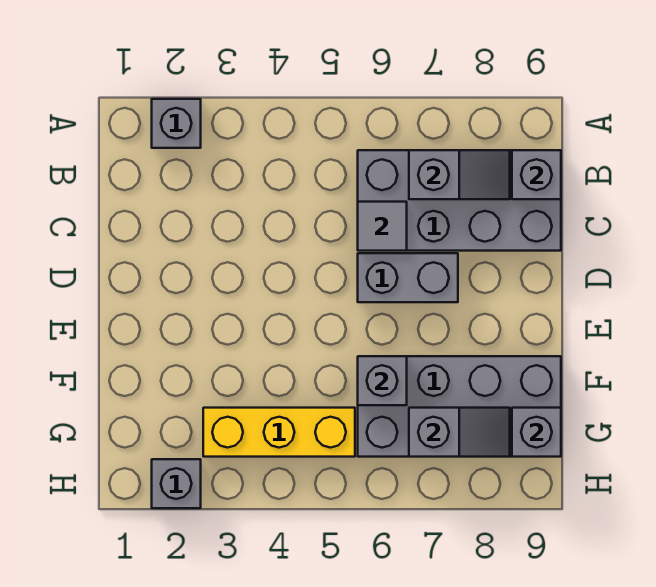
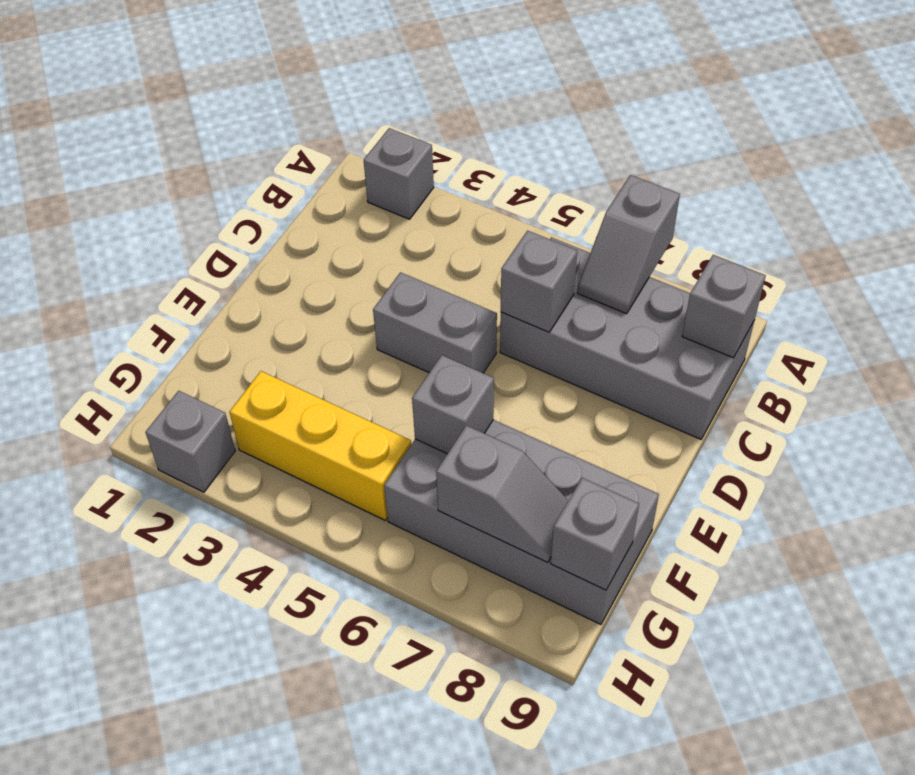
grey 1x2 slope [409,150,510,199] -> grey 1x2 slope turned to [578,175,680,314]
grey 1x1 tile [358,202,407,251] -> grey 1x1 brick [501,231,577,332]
grey 1x2 brick [358,253,458,302] -> grey 1x2 brick moved to [373,272,497,373]

